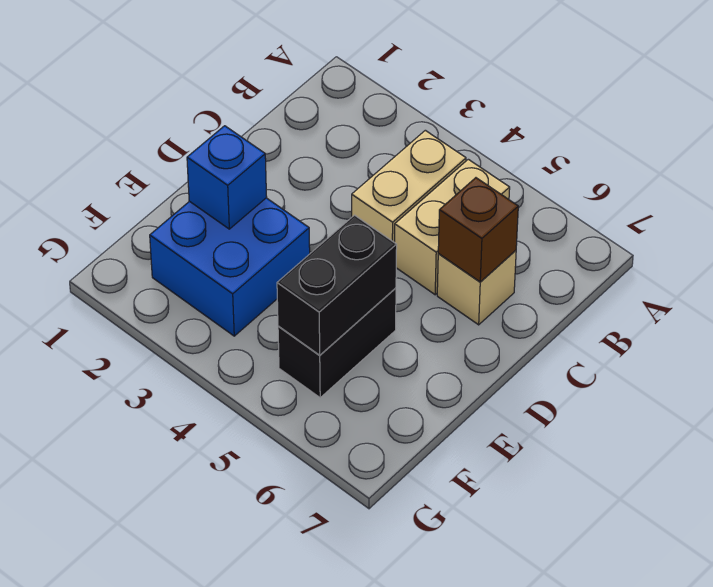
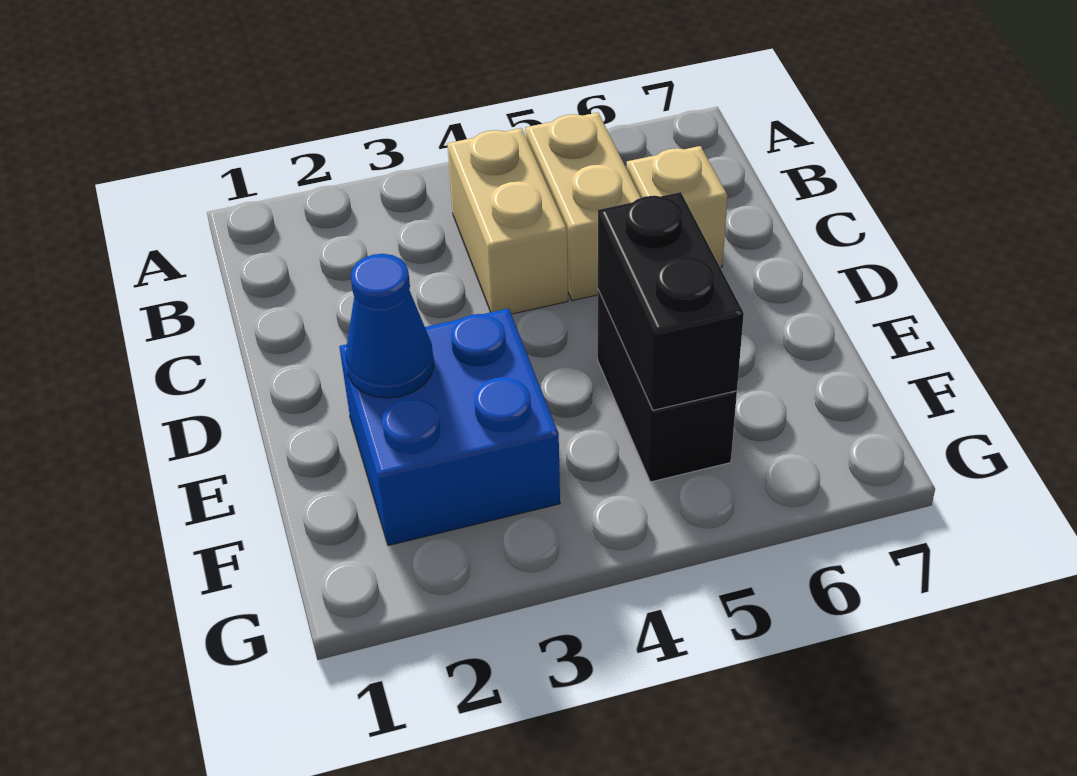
brown 1x1 brick [438,178,518,282] -> none
blue 1x1 brick [187,126,267,229] -> blue 1x1 cone [346,254,434,398]

